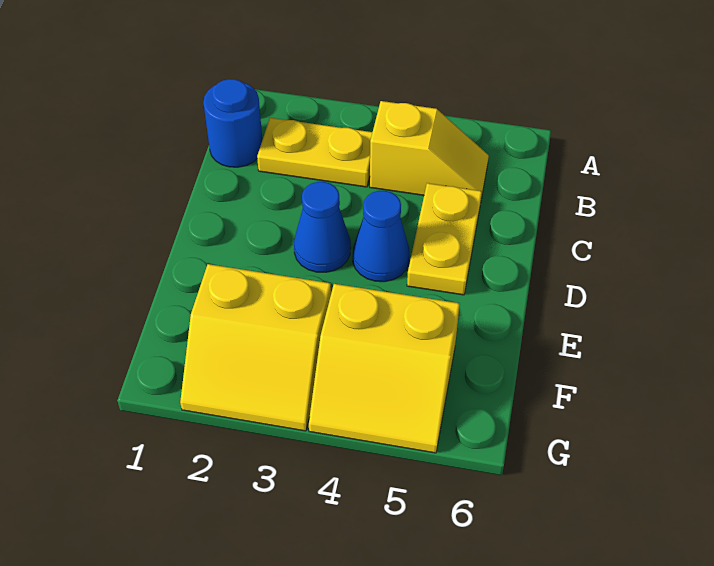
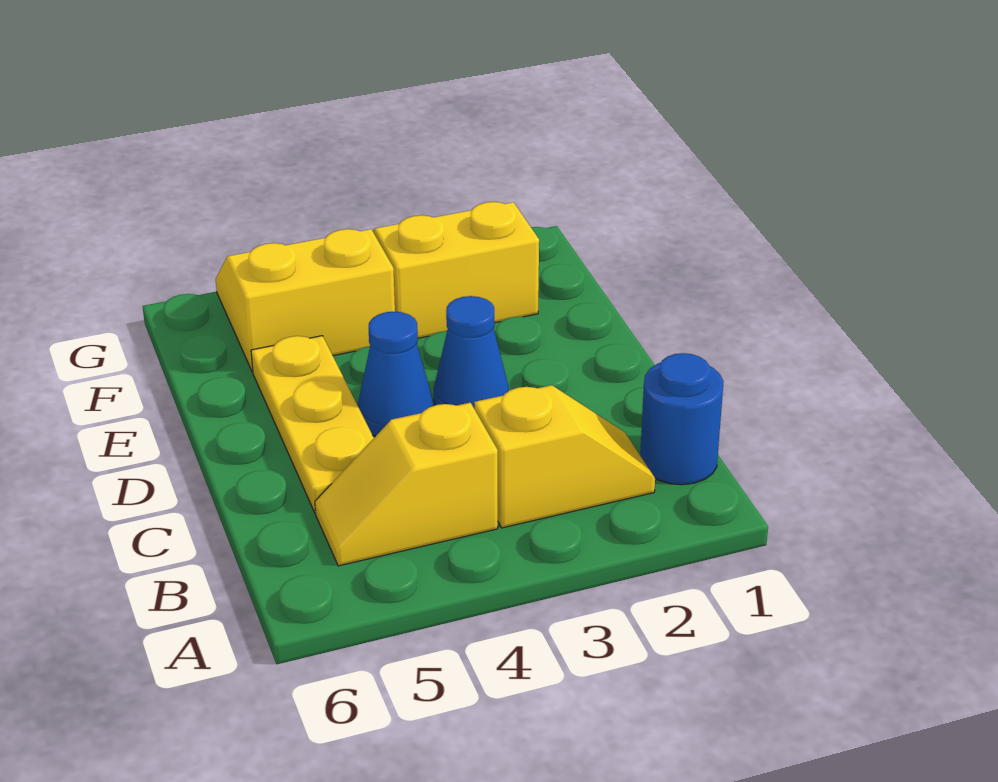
yellow 1x2 plate [257,118,372,187] -> yellow 1x2 slope [474,385,655,528]
yellow 1x2 plate [407,183,482,295] -> yellow 1x3 plate [251,336,374,513]

